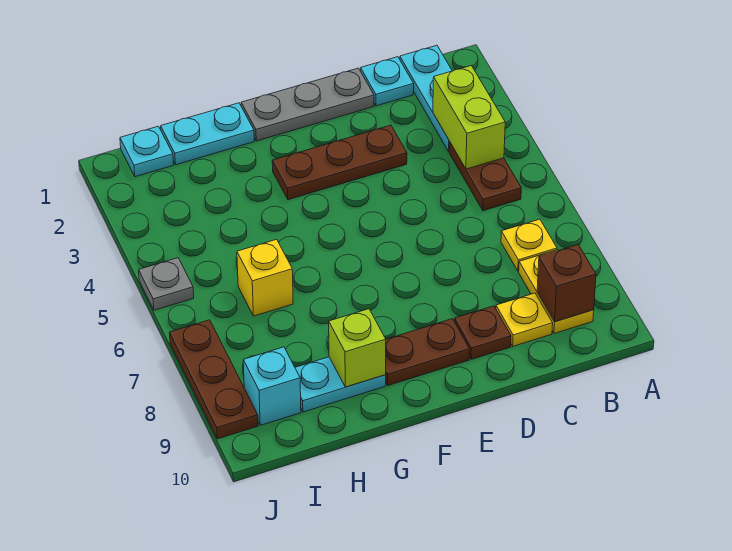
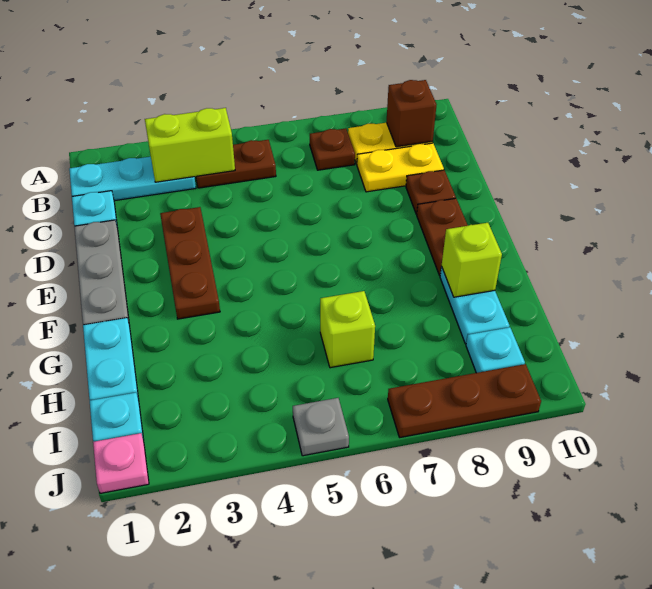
yellow 1x1 plate [501,219,557,271] -> brown 1x1 plate [310,128,355,170]
yellow 1x1 plate [496,293,553,346] -> yellow 1x2 plate [357,143,444,192]
yellow 1x1 brick [237,239,293,316] -> lime 1x1 brick [320,291,375,368]
cyan 1x1 brick [243,347,301,425] -> cyan 1x1 plate [466,327,525,373]
none -> pink 1x1 plate [93,433,149,493]

